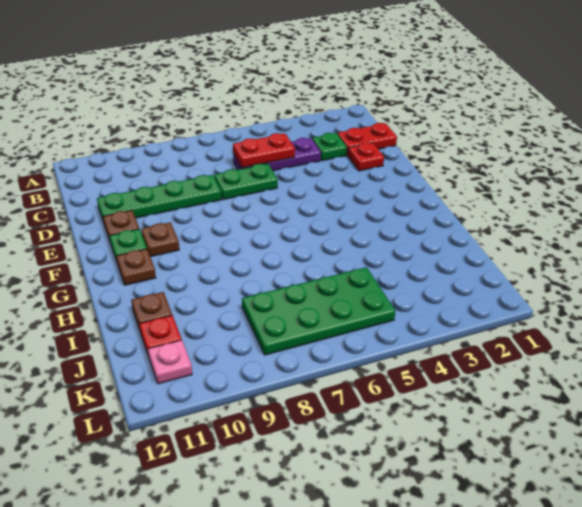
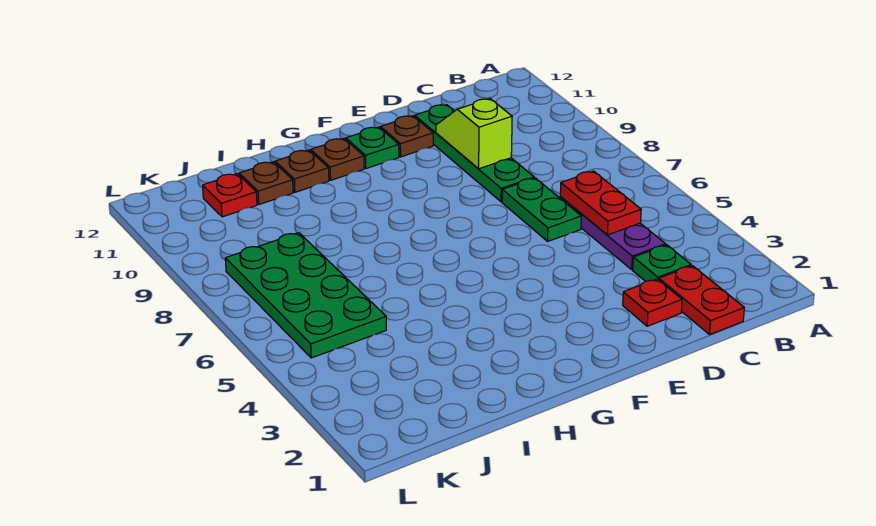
none -> lime 1x2 slope [436,99,512,169]
brown 1x1 plate [141,222,179,257] -> brown 1x1 plate moved to [275,150,329,192]
pink 1x1 plate [148,340,192,384] -> none

